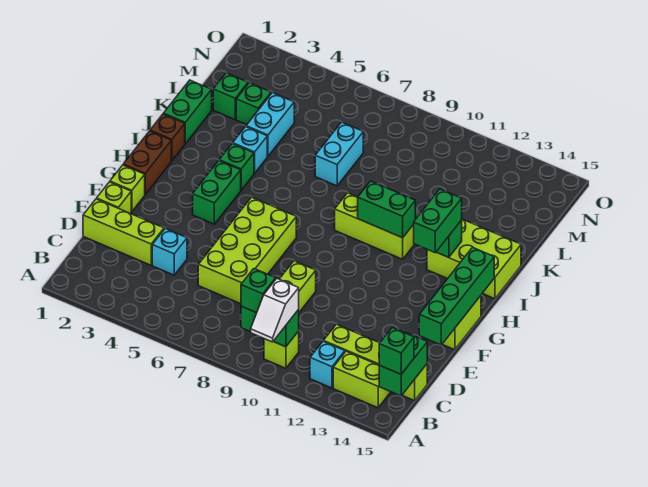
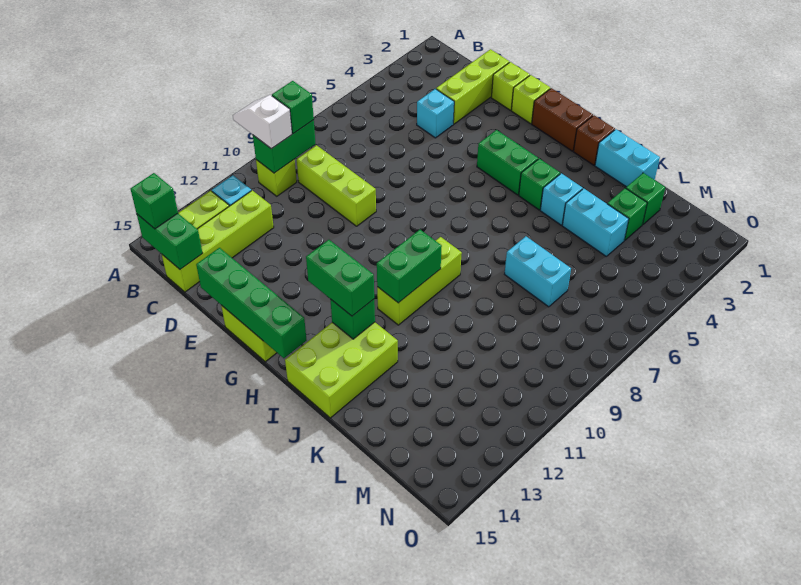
lime 2x4 brick [198,197,296,304] -> none
green 1x2 brick [163,80,212,144] -> cyan 1x2 brick [595,129,660,187]

